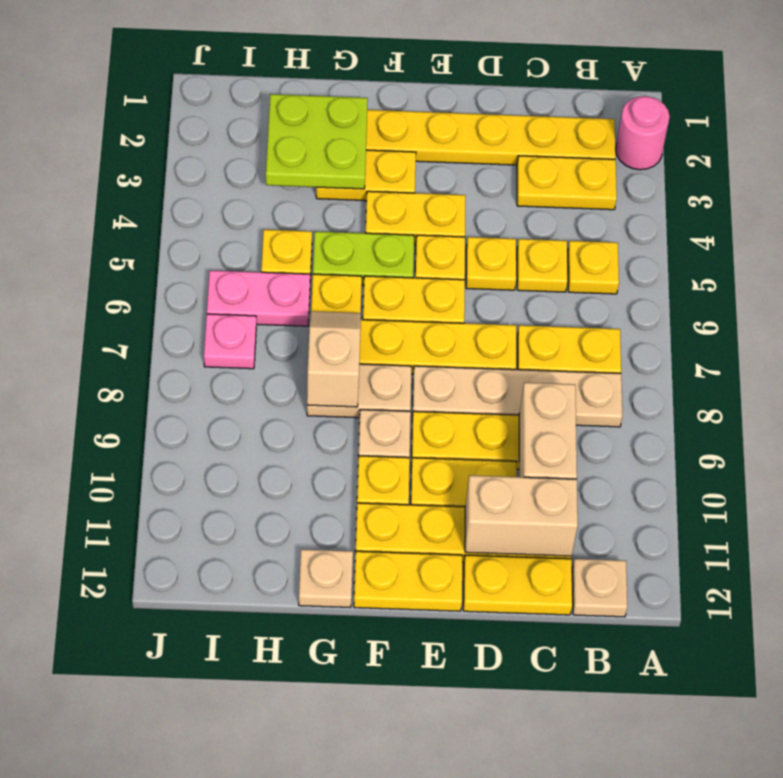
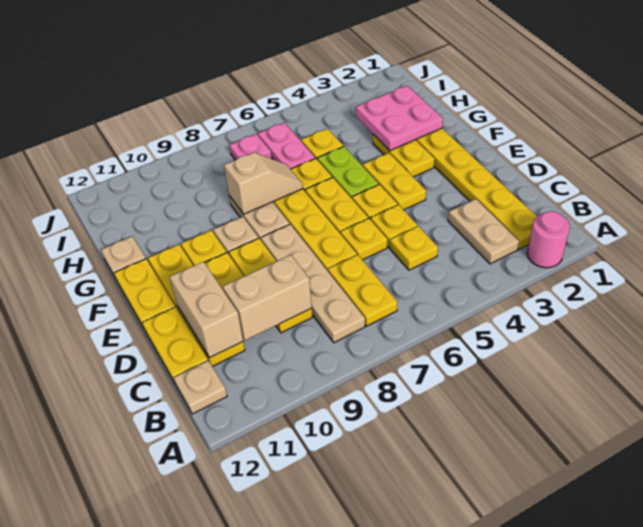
yellow 1x2 plate [517,156,617,210] -> tan 1x2 plate [448,199,519,264]
yellow 1x1 plate [568,241,619,294] -> yellow 1x1 plate moved to [340,218,388,260]
lime 2x2 plate [266,94,368,189] -> pink 2x2 plate [356,86,443,151]

